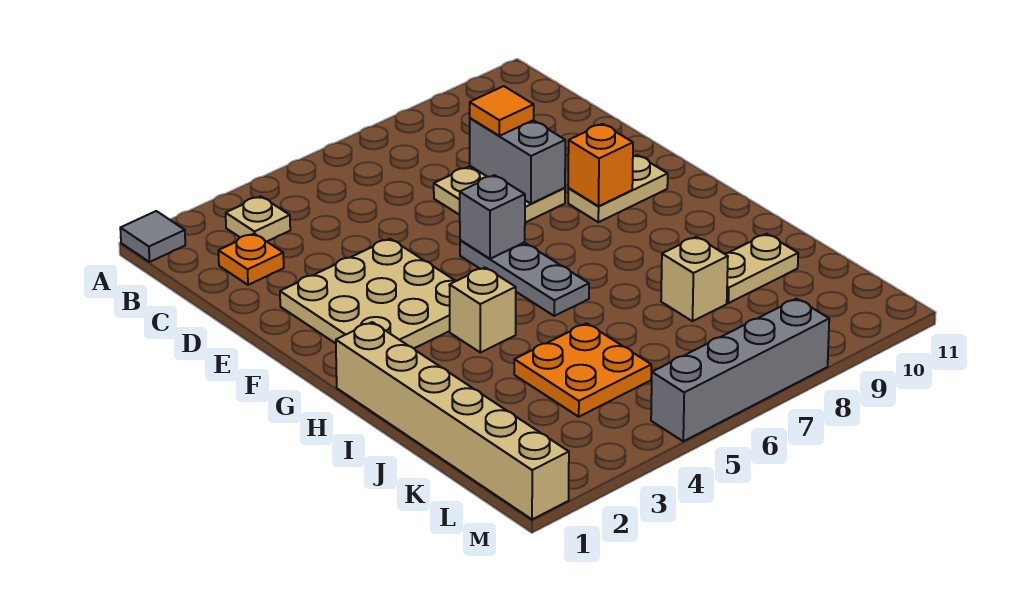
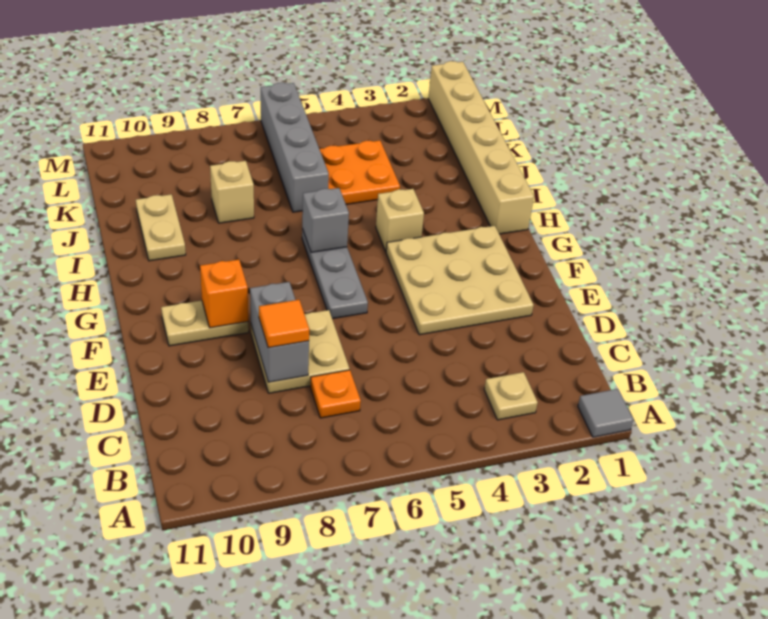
orange 1x1 plate [218,234,284,285] -> orange 1x1 plate moved to [310,370,361,418]
grey 1x1 brick [460,175,525,259] -> grey 1x1 brick moved to [302,188,349,252]
tan 1x2 plate [724,234,798,303] -> tan 1x2 plate turned to [136,194,186,261]
grey 1x4 brick [651,299,829,441] -> grey 1x4 brick turned to [261,83,329,212]

